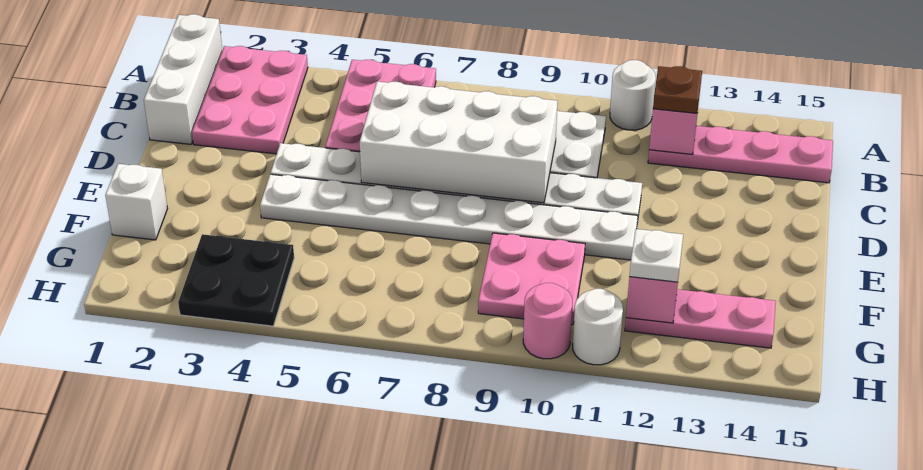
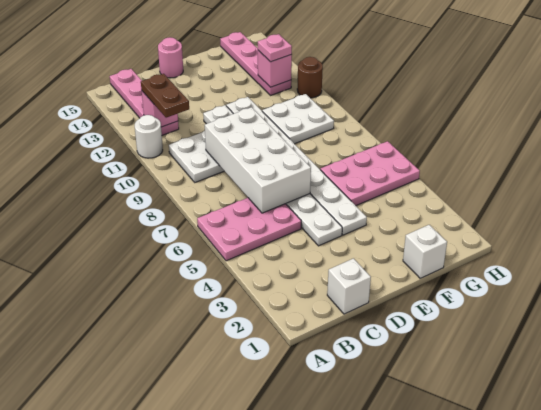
white 1x3 brick [144,14,222,144] -> white 1x1 brick [327,258,371,314]
pink 2x3 plate [192,46,308,154] -> pink 2x3 plate moved to [320,141,420,206]
brown 1x1 plate [653,66,702,113] -> brown 1x2 plate [141,74,189,118]
pink 2x2 plate [478,233,585,325] -> white 2x2 plate [262,94,334,144]
black 2x2 plate [178,234,294,326] -> none
pink 1x3 plate [625,289,776,348] -> pink 1x4 plate [220,32,291,95]
white 1x1 plate [629,229,683,282] -> pink 1x1 plate [258,34,292,62]
pink 1x1 round brick [523,283,572,359] -> pink 1x1 round brick moved to [158,37,183,78]
white 1x1 round brick [573,289,623,365] -> brown 1x1 round brick [297,57,323,98]

